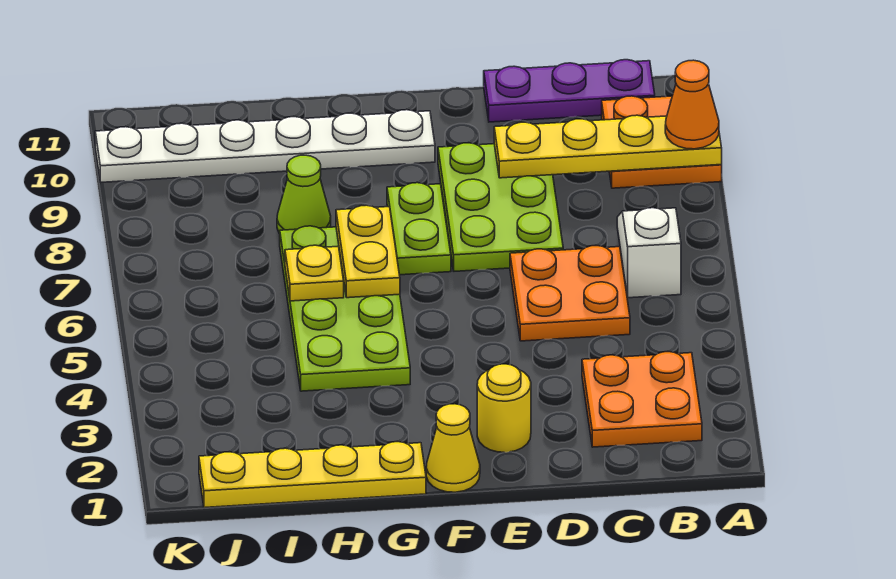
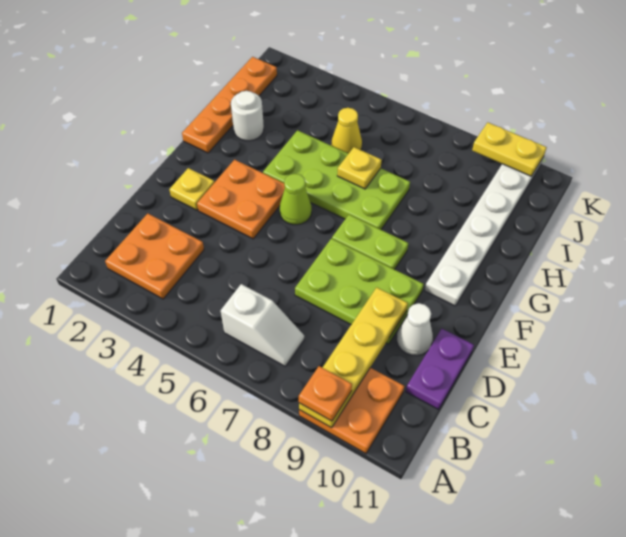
orange 1x1 cone [665,60,719,149] -> orange 1x1 plate [299,366,352,421]
purple 1x3 plate [484,60,655,122] -> purple 1x2 plate [406,329,474,409]
orange 2x2 plate [510,246,630,341] -> orange 2x2 plate moved to [197,160,285,239]
none -> white 1x1 cone [397,303,433,356]
yellow 1x1 round brick [477,364,531,452] -> yellow 1x1 plate [169,168,214,210]
yellow 1x1 cone [426,404,480,492] -> yellow 1x1 cone moved to [331,108,362,154]
yellow 1x4 plate [199,442,426,508] -> orange 1x4 plate [182,57,277,153]
yellow 1x2 plate [336,205,400,298] -> yellow 1x2 plate moved to [472,122,547,176]
none -> white 1x1 round brick [231,91,264,141]
lime 1x1 cone [277,155,331,234] -> lime 1x1 cone moved to [279,174,312,225]

